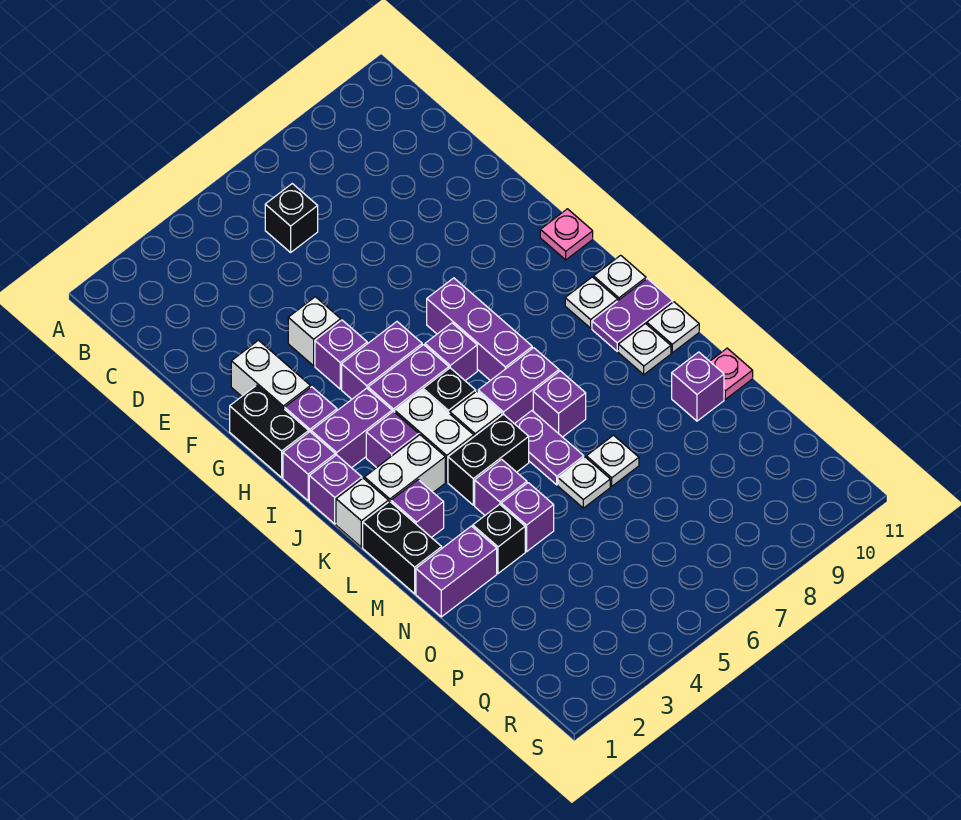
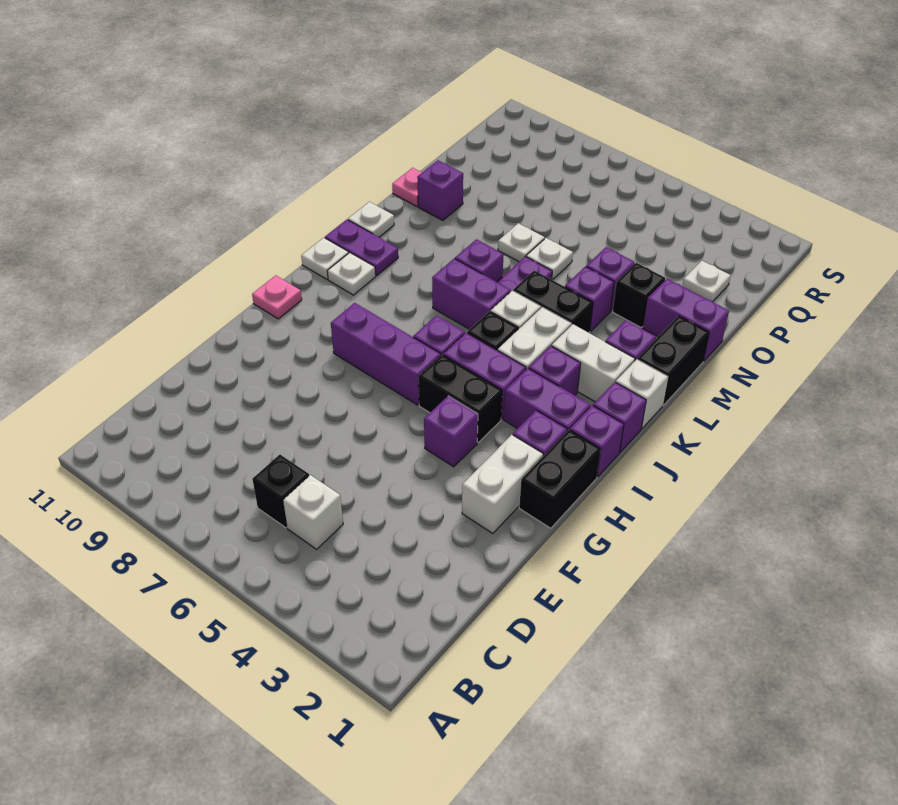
white 1x1 brick [288,297,341,366] -> white 1x1 brick moved to [283,475,343,549]
purple 1x2 brick [342,322,422,399] -> black 1x2 brick [419,355,502,442]
purple 1x3 brick [427,278,532,381] -> purple 1x3 brick turned to [331,303,441,405]
white 1x1 plate [618,324,671,375] -> white 1x1 plate moved to [682,261,731,302]

